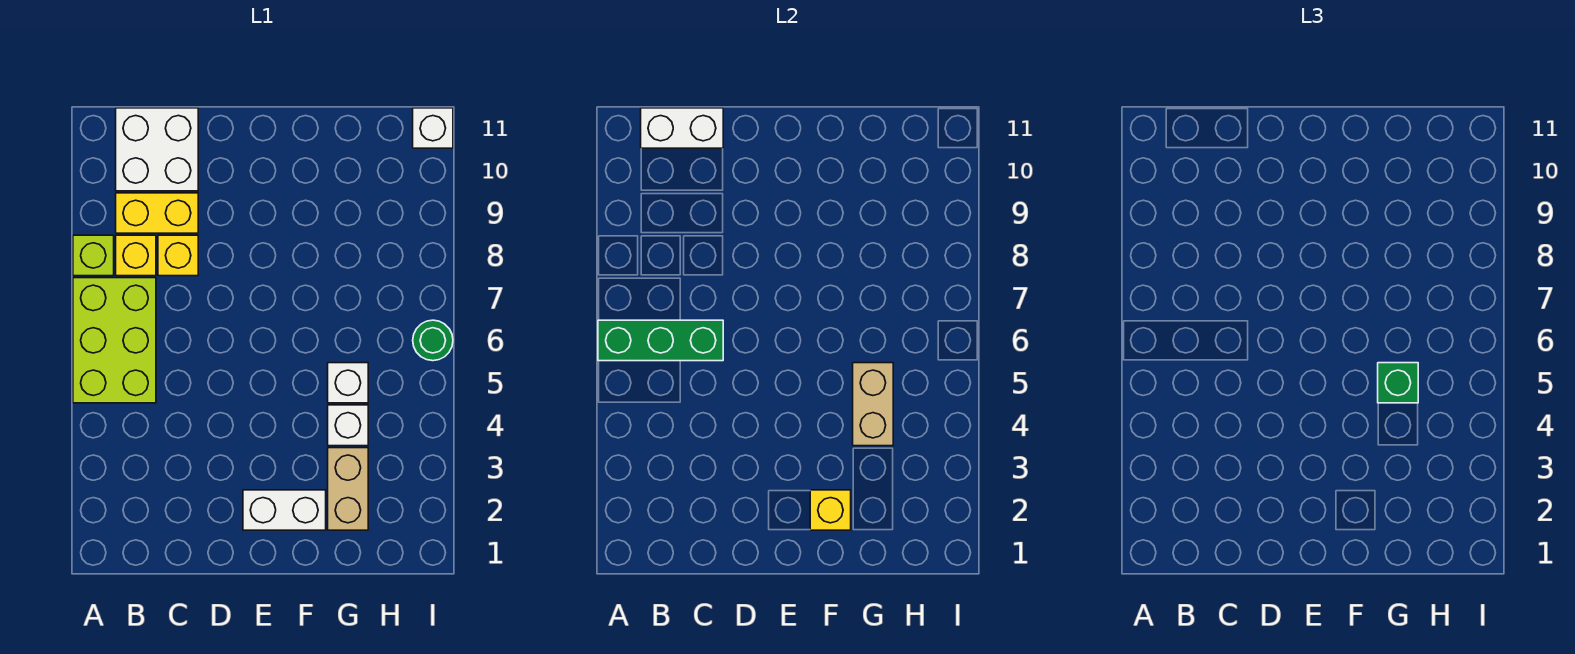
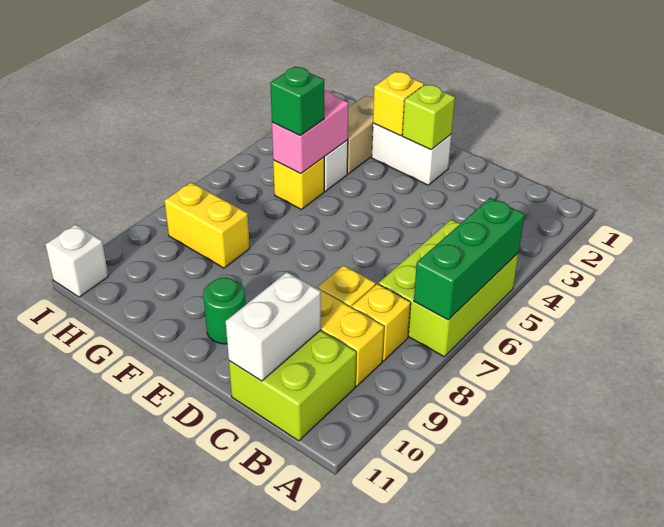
green 1x3 brick [598,320,723,361] -> green 1x3 brick turned to [414,198,525,320]
lime 1x1 brick [73,235,114,276] -> lime 1x1 brick moved to [402,84,455,150]
white 2x2 brick [116,108,198,191] -> lime 2x2 brick [229,330,356,441]
white 1x2 brick [641,108,723,148] -> white 1x2 brick turned to [226,272,321,381]
tan 1x2 brick [853,363,893,446] -> pink 1x2 brick [272,91,349,174]
white 1x1 brick [328,363,368,403] -> yellow 1x1 brick [273,157,324,210]
none -> yellow 1x2 brick [165,182,250,268]
green 1x1 round brick [413,320,453,361] -> green 1x1 round brick moved to [203,277,245,344]

